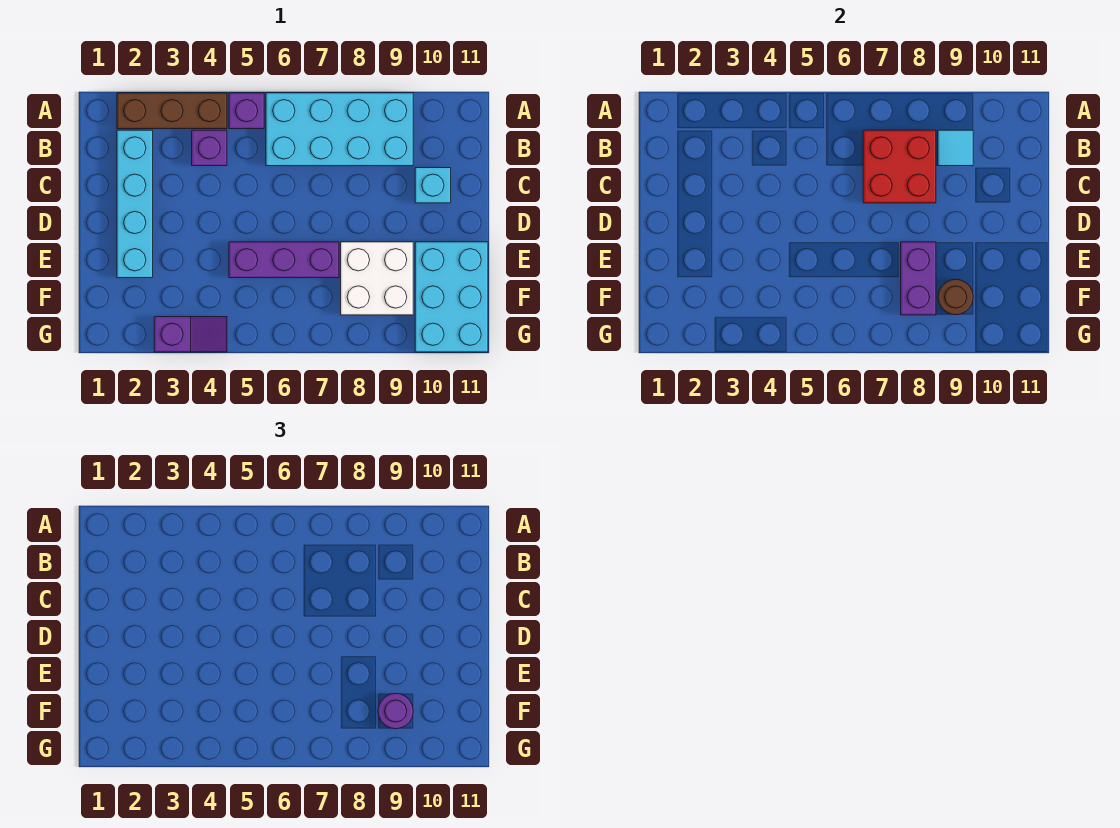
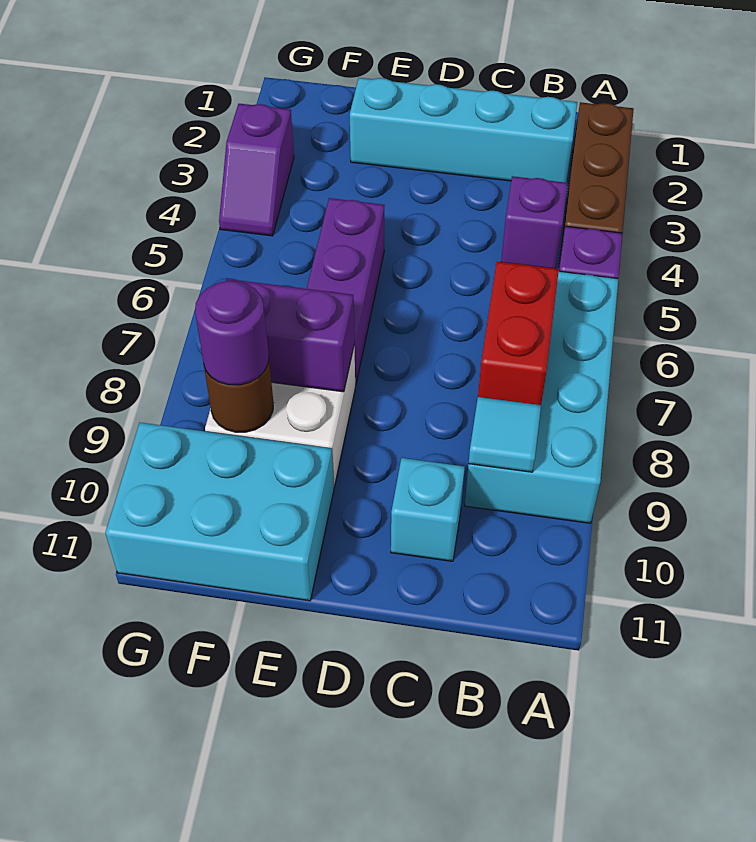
red 2x2 brick [863,130,936,203] -> red 1x2 brick [478,261,559,405]

